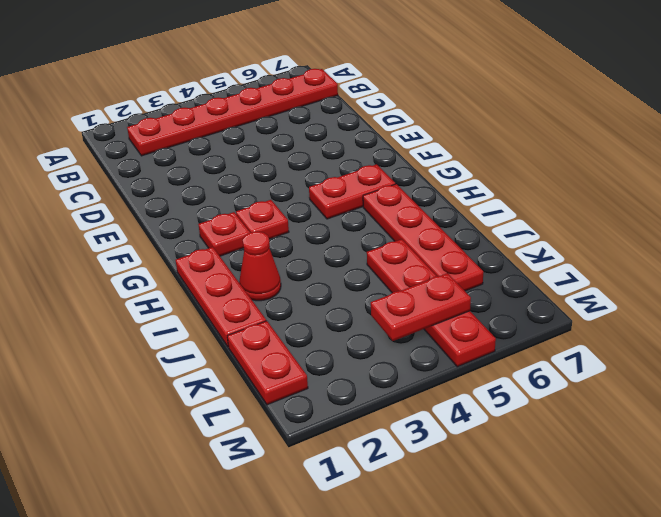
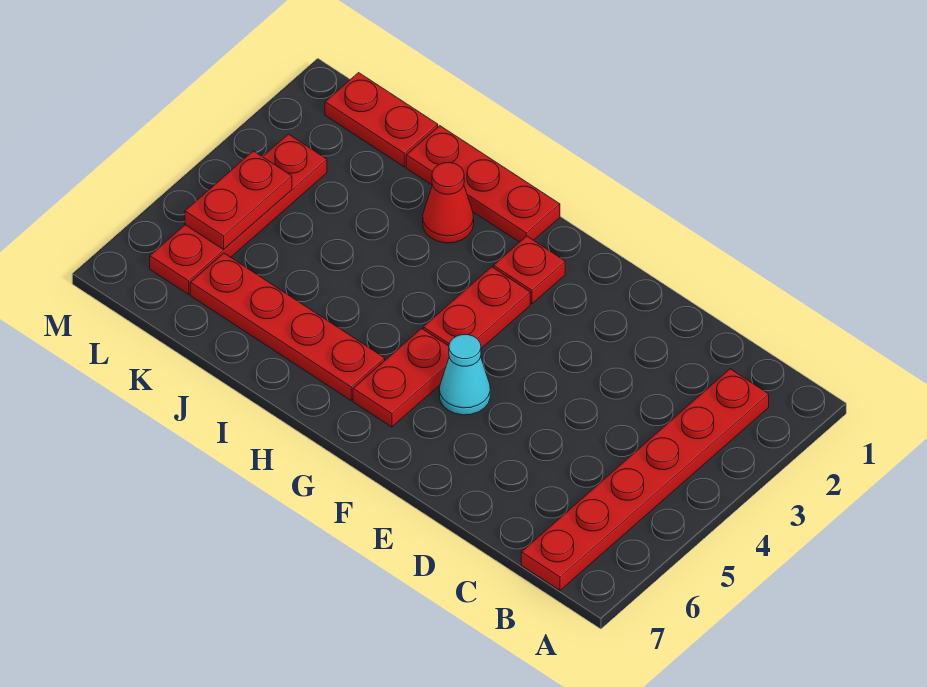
none -> cyan 1x1 cone [439,335,490,415]
red 1x1 plate [236,200,289,239] -> red 1x2 plate [423,267,530,349]
red 1x4 plate [367,239,496,367] -> red 1x4 plate turned to [150,134,327,294]

